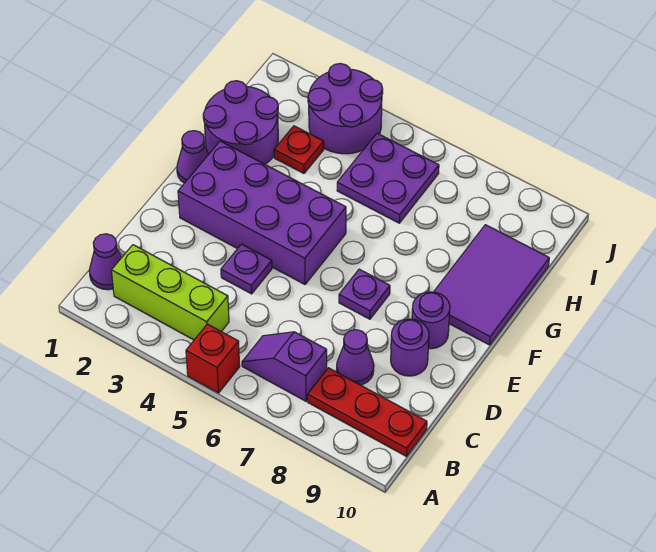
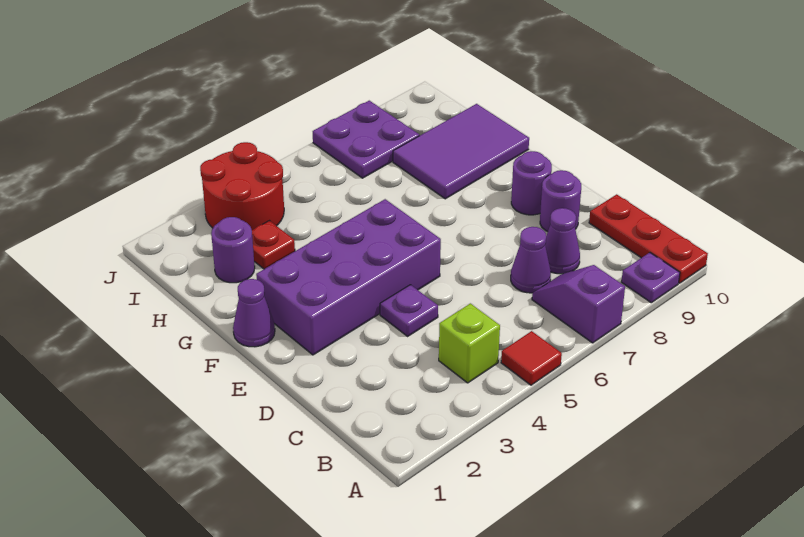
red 1x1 brick [186,324,240,393] -> red 1x1 tile [501,331,562,385]
purple 1x1 cone [89,234,122,290] -> purple 1x1 cone moved to [511,227,551,293]
lime 1x3 brick [112,245,229,340] -> lime 1x1 brick [439,303,500,383]
purple 1x2 slope [242,332,327,401] -> purple 1x2 slope turned to [532,265,625,343]
red 1x3 plate [308,368,427,456] -> red 1x3 plate turned to [589,194,708,283]
purple 1x1 plate [339,269,390,319] -> purple 1x1 plate moved to [621,253,680,303]
purple 2x3 tile [434,225,549,345] -> purple 2x3 tile turned to [393,104,529,199]
purple 2x2 round brick [203,81,278,164] -> purple 1x1 round brick [211,217,255,283]
purple 2x2 plate [337,133,439,223] -> purple 2x2 plate moved to [313,101,419,178]
purple 2x2 round brick [308,63,383,154] -> red 2x2 round brick [200,142,284,230]

